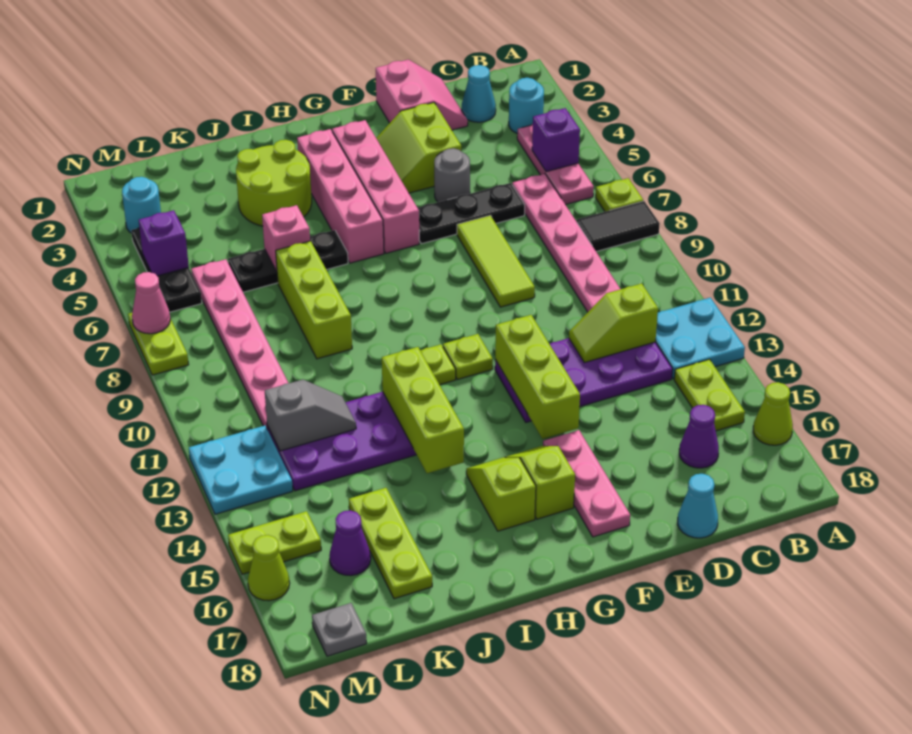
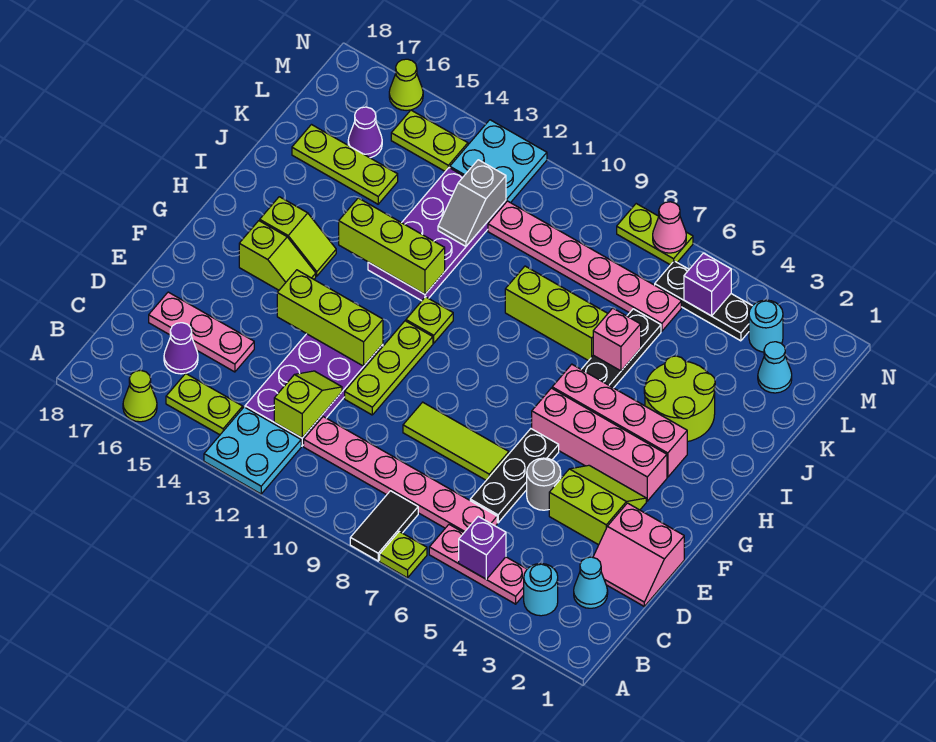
cyan 1x1 cone [678,474,718,538] -> cyan 1x1 cone moved to [758,342,792,393]
pink 1x3 plate [543,430,630,537] -> pink 1x3 plate moved to [149,292,254,372]
lime 1x1 plate [443,334,493,380] -> lime 1x3 plate [345,321,433,415]
lime 1x2 plate [228,511,321,574] -> lime 1x2 plate turned to [391,110,468,171]
grey 1x1 plate [312,603,367,656] -> none

